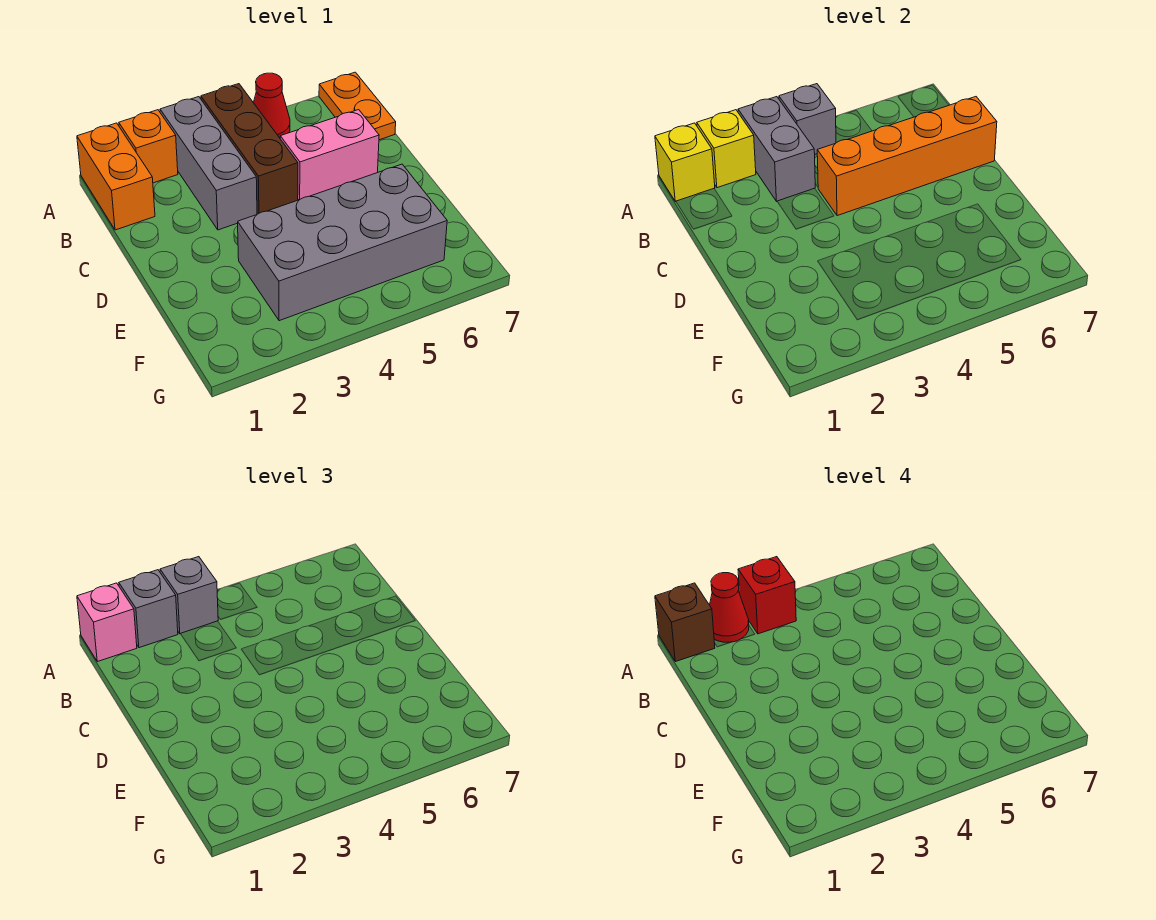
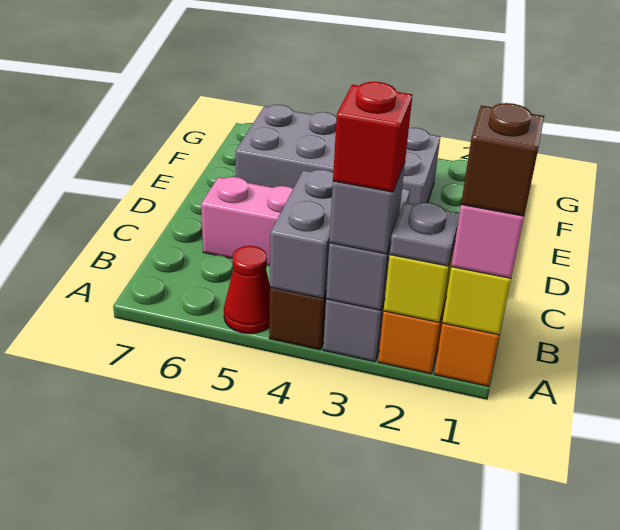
grey 1x1 brick [119,570,178,648] -> grey 1x1 plate [390,202,460,266]
red 1x1 cone [710,573,749,642] -> none
grey 1x1 brick [779,84,836,154] -> grey 1x2 brick [270,170,333,298]
orange 1x2 plate [319,72,396,140] -> none
orange 1x4 brick [817,97,997,216] -> none

